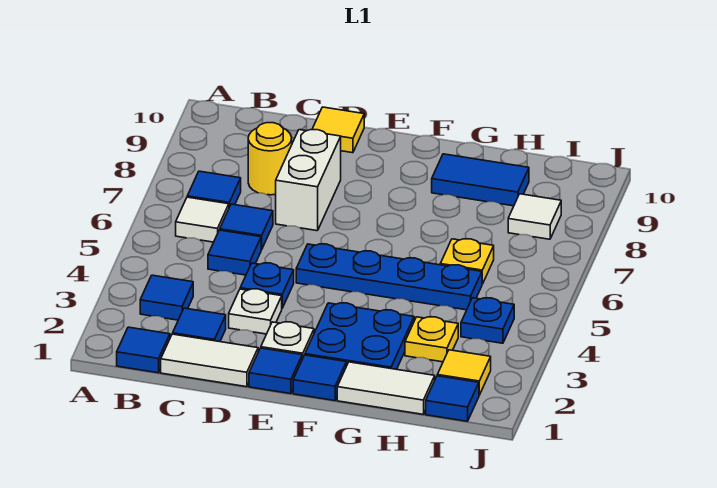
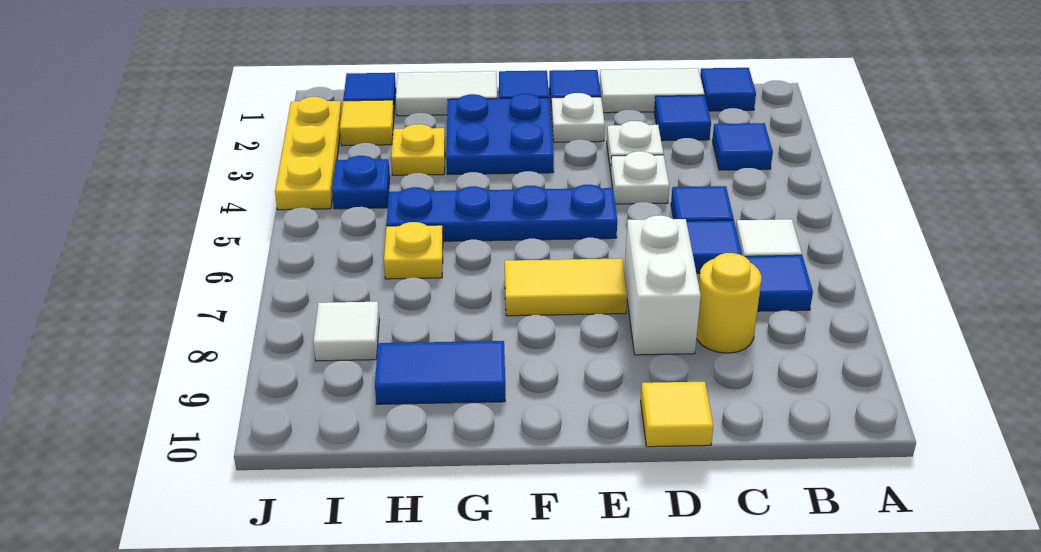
blue 1x1 plate [240,263,294,308] -> white 1x1 plate [611,151,669,204]
none -> yellow 1x2 tile [505,258,627,316]
none -> yellow 1x3 plate [275,97,342,210]

